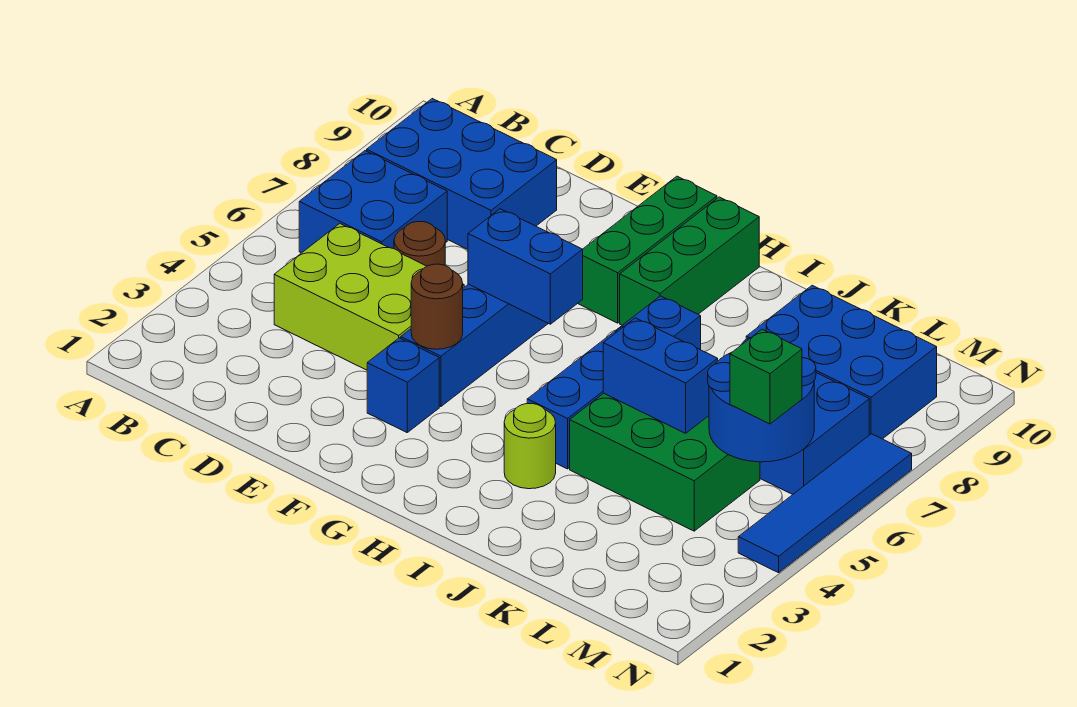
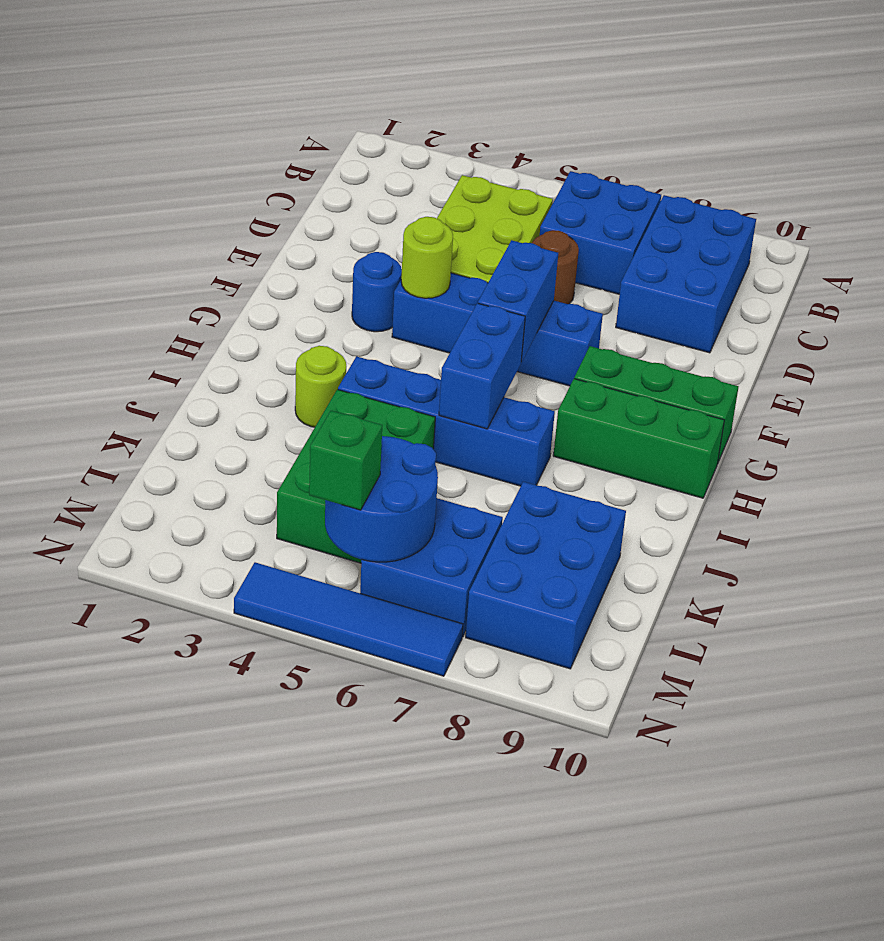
blue 1x1 brick [367,338,439,432] -> blue 1x1 round brick [352,252,402,332]
brown 1x1 round brick [411,264,463,349] -> lime 1x1 round brick [401,217,453,298]
blue 1x2 brick [603,318,718,433] -> blue 1x2 brick moved to [439,303,525,429]

